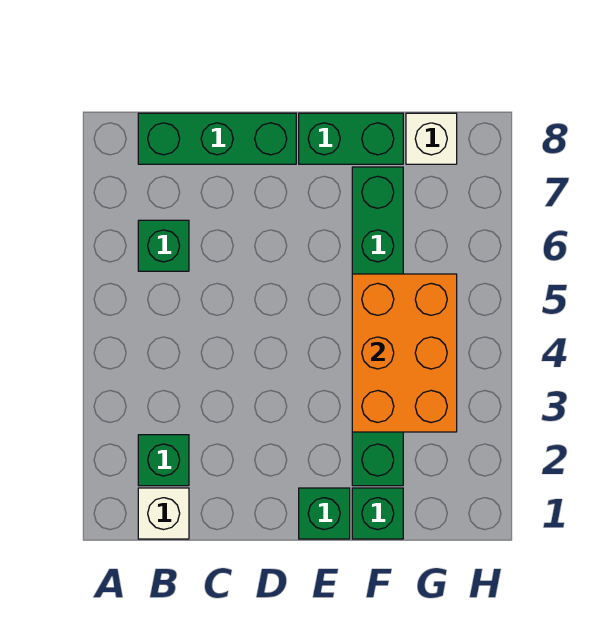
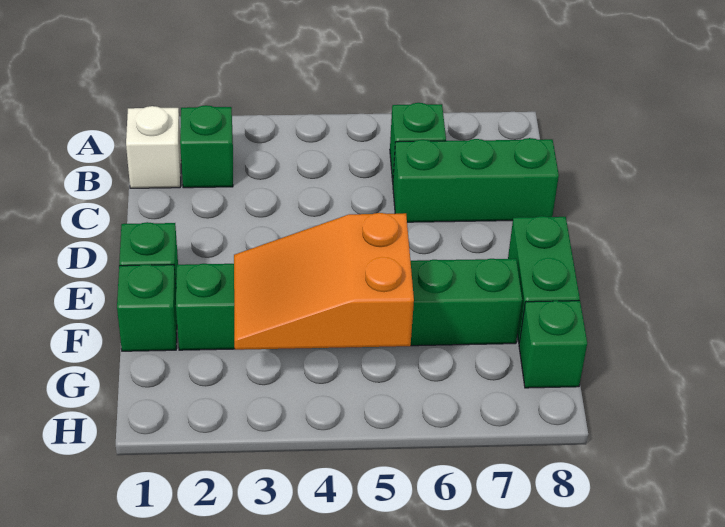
green 1x3 brick [138,113,296,164] -> green 1x3 brick turned to [393,138,559,222]
orange 2x3 brick [352,274,457,432] -> orange 2x3 slope [234,213,414,350]
white 1x1 brick [406,113,457,164] -> green 1x1 brick [519,301,587,388]

